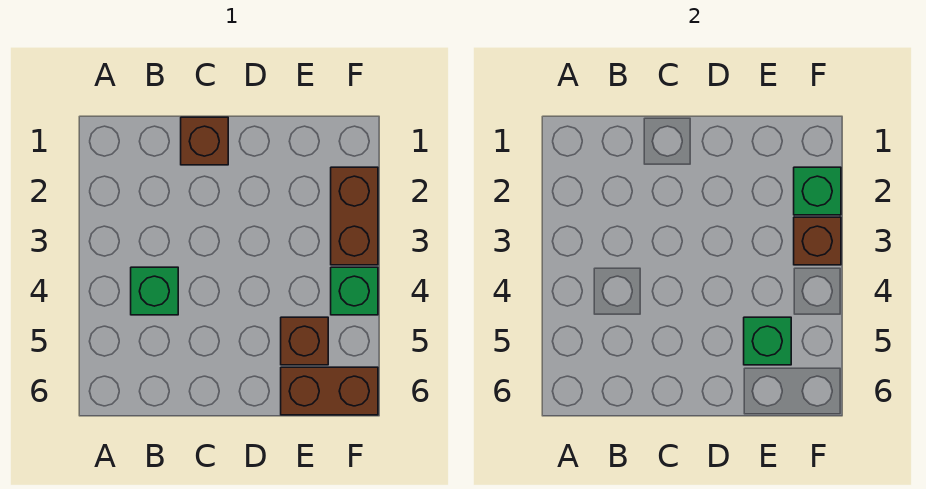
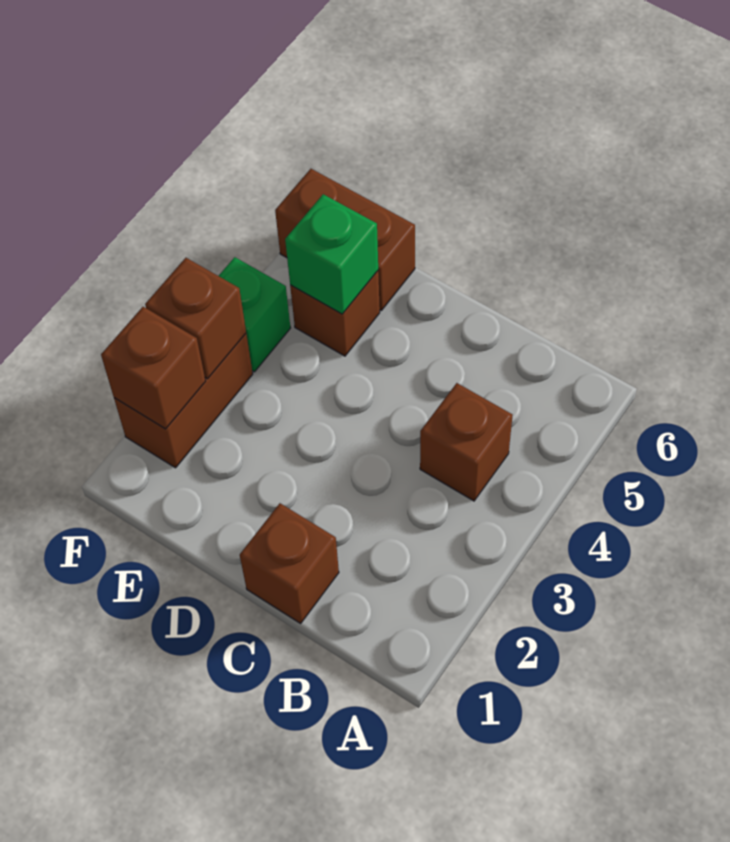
green 1x1 brick [131,267,178,315] -> brown 1x1 brick [420,383,513,501]
green 1x1 brick [794,167,841,215] -> brown 1x1 brick [101,307,206,429]

